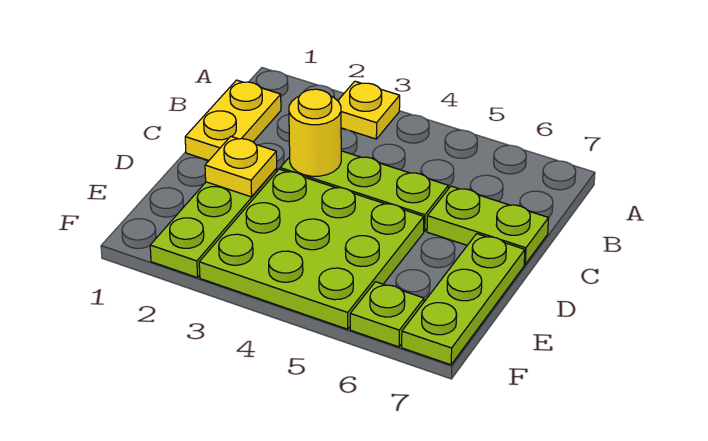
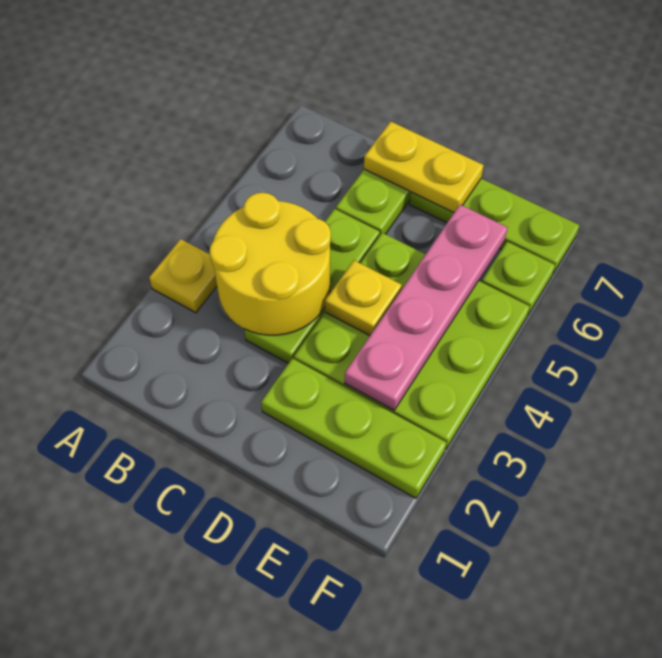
yellow 1x2 plate [185,80,281,160] -> yellow 1x2 plate moved to [364,121,484,212]
yellow 1x1 round brick [289,89,341,176] -> yellow 2x2 round brick [210,193,331,335]
yellow 1x1 plate [205,136,277,197] -> yellow 1x1 plate moved to [325,260,402,336]
none -> pink 1x4 plate [345,205,508,410]

